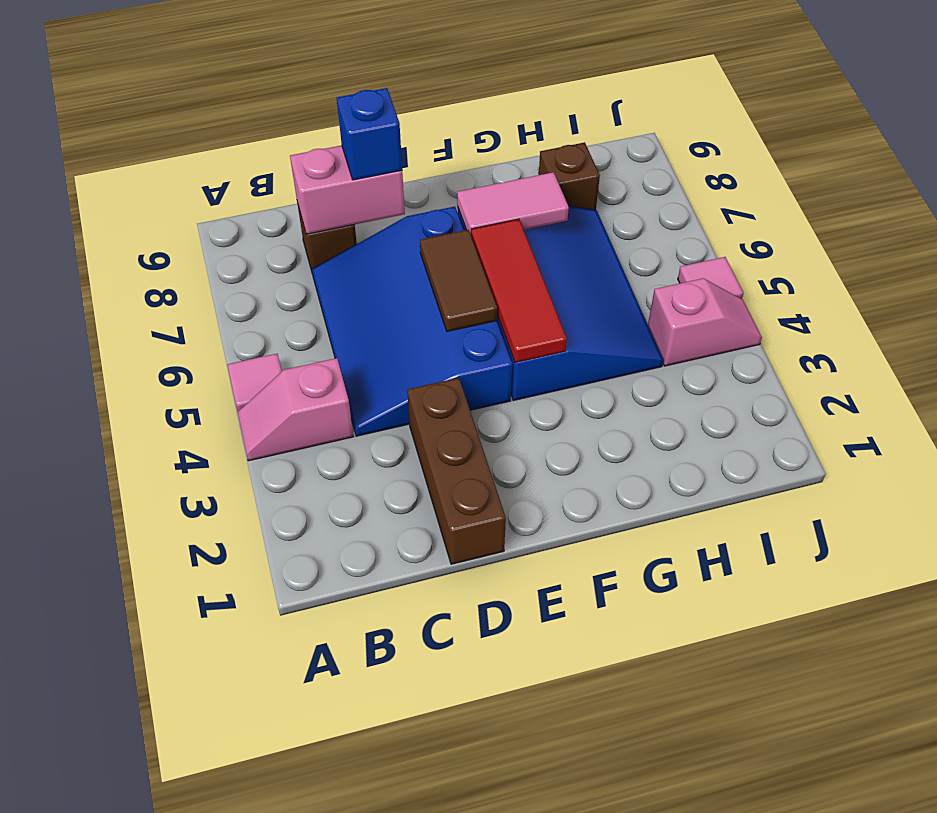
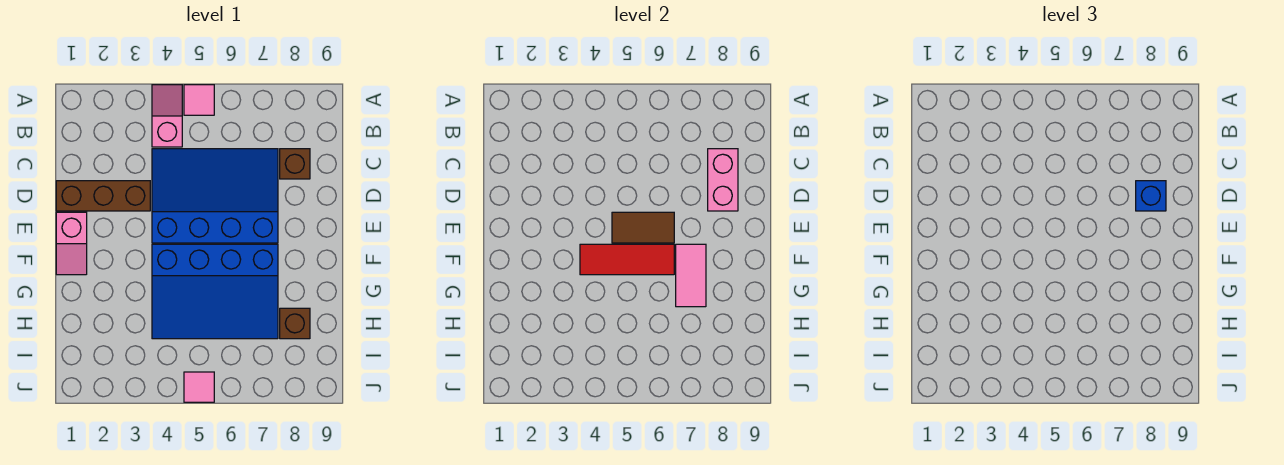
pink 1x2 slope [648,278,762,366] -> pink 1x2 slope moved to [56,212,87,275]

